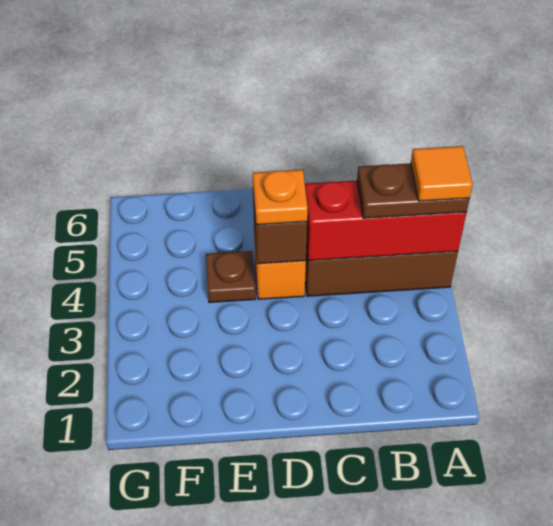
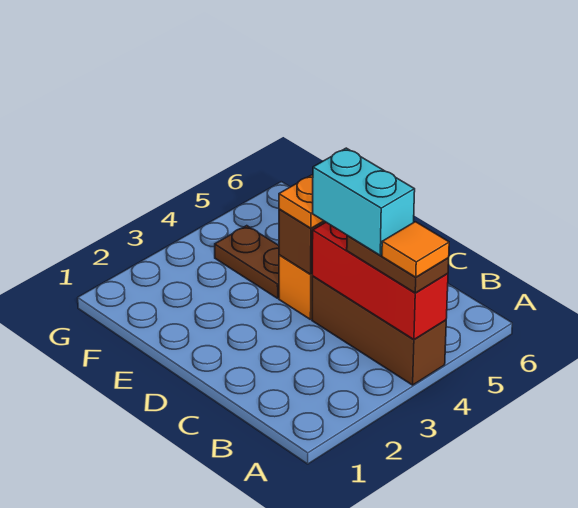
none -> cyan 1x2 brick [313,148,415,255]
brown 1x1 plate [206,251,256,302] -> brown 1x2 plate [215,226,279,298]

